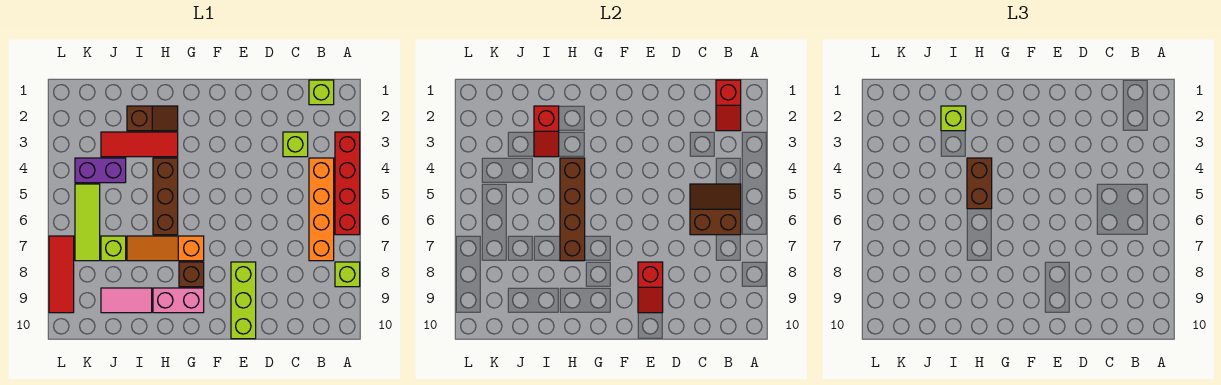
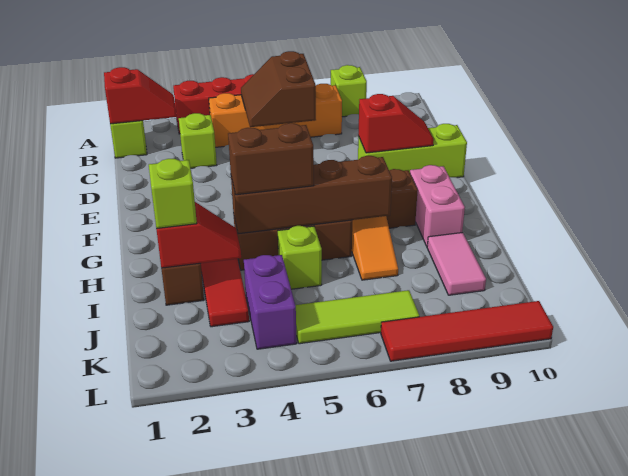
lime 1x1 brick [101,236,126,261] -> lime 1x1 brick moved to [278,226,322,289]
red 1x3 tile [49,236,74,313] -> red 1x4 tile [381,301,553,361]

